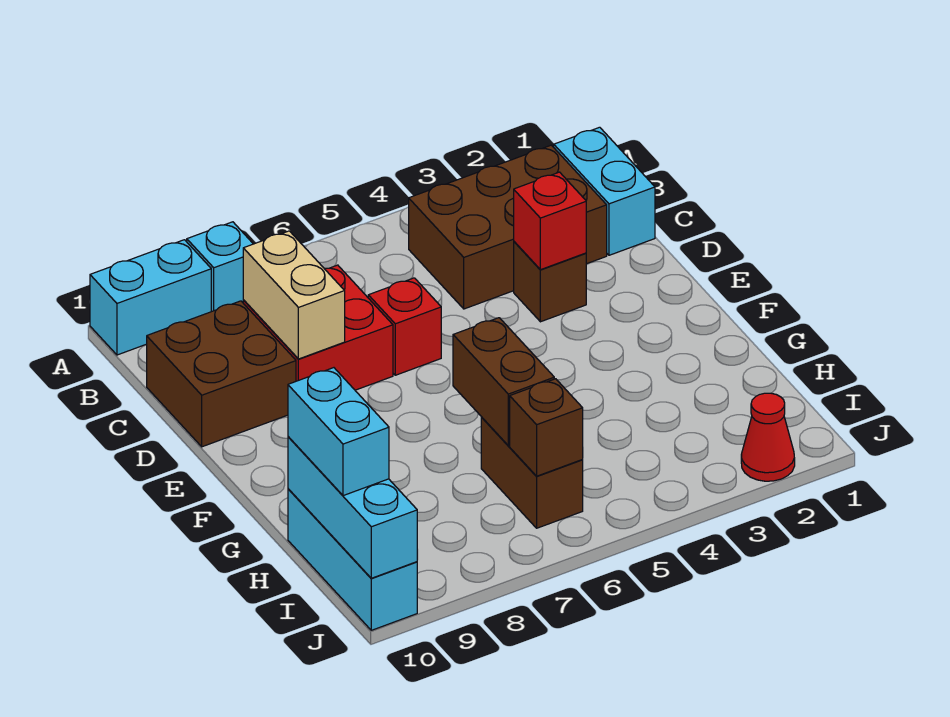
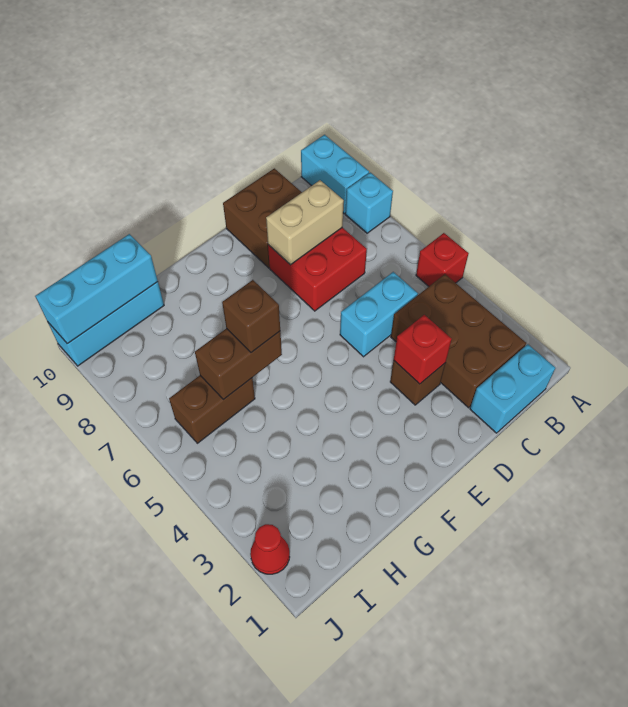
red 1x1 brick [368,278,441,375] -> red 1x1 brick moved to [416,233,469,286]
cyan 1x2 brick [288,368,389,496] -> cyan 1x2 brick moved to [340,272,418,357]
brown 1x1 brick [510,379,583,476] -> brown 1x1 brick moved to [222,280,280,353]

